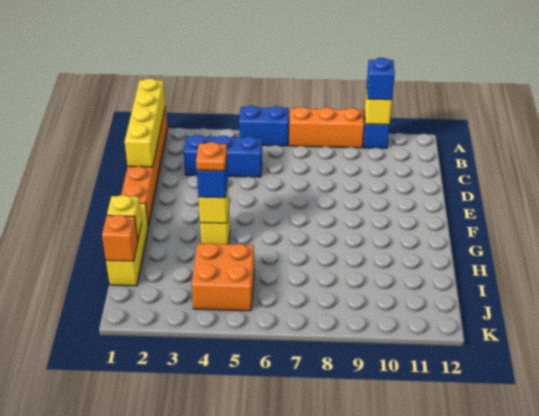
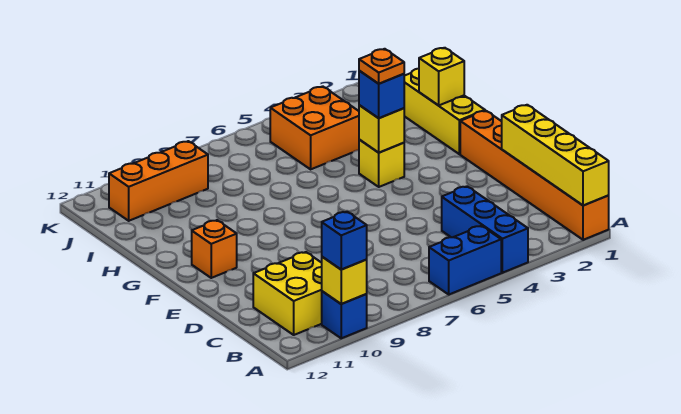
orange 1x3 brick [289,107,364,148] -> orange 1x3 brick moved to [109,141,208,221]
none -> yellow 2x2 brick [253,252,322,335]
blue 1x3 brick [184,135,262,177] -> blue 1x3 brick turned to [442,186,528,273]
orange 1x1 brick [102,215,138,261] -> orange 1x1 brick moved to [192,220,237,278]

